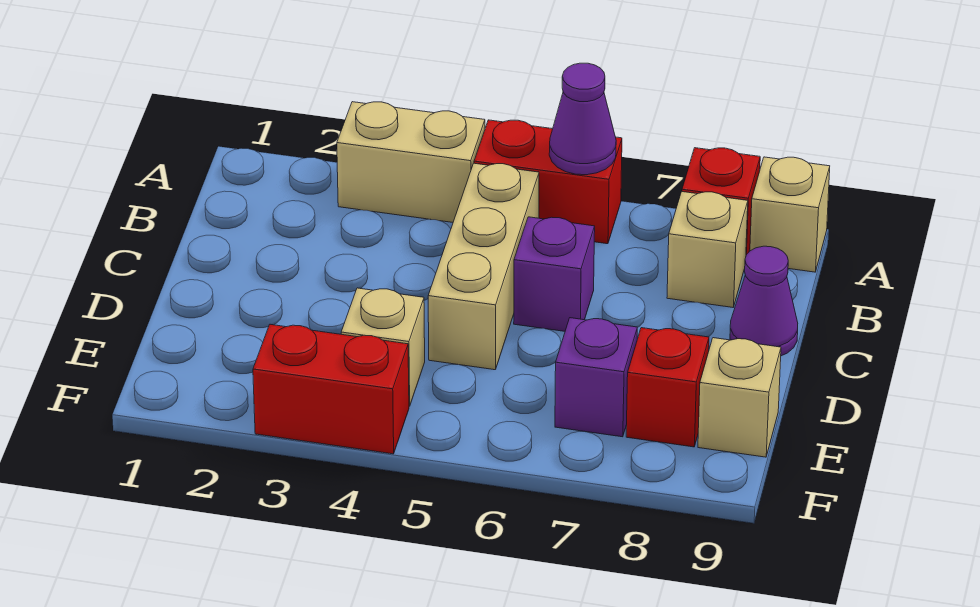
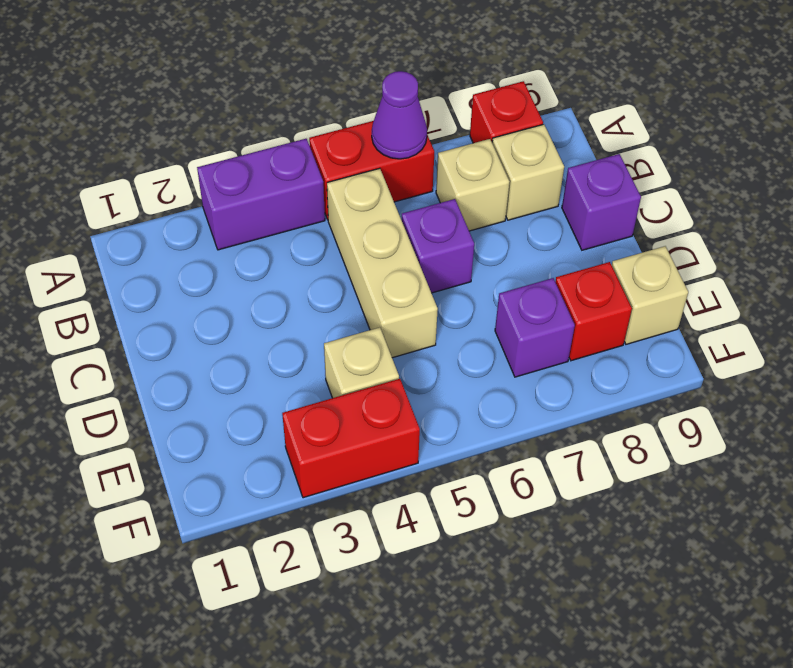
tan 1x2 brick [337,102,485,222] -> purple 1x2 brick [197,139,325,250]
tan 1x1 brick [750,157,830,272] -> tan 1x1 brick moved to [436,139,509,231]
purple 1x1 cone [730,246,798,356] -> purple 1x1 brick [562,154,641,250]

